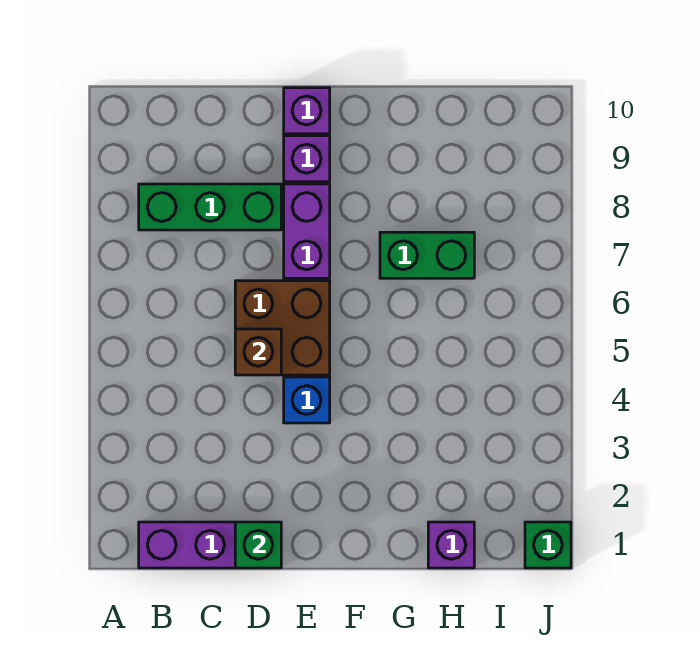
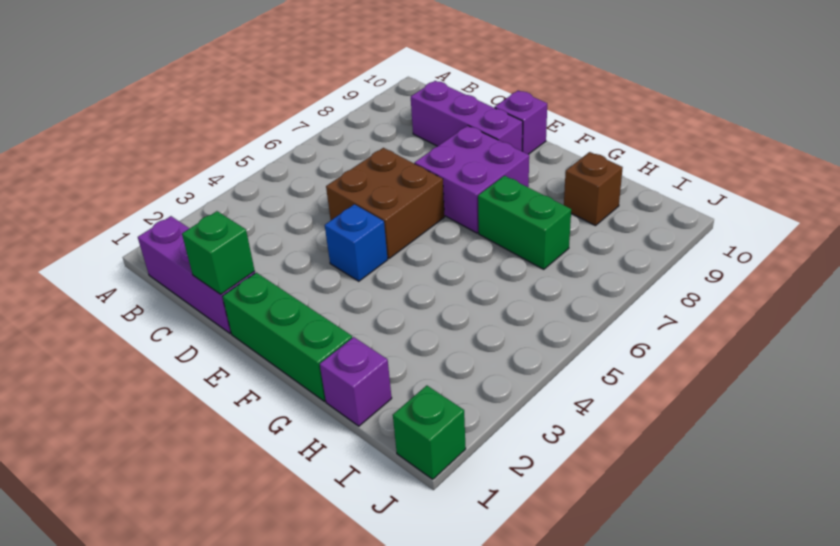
green 1x3 brick [139,184,281,230] -> green 1x3 brick moved to [222,273,352,401]
brown 1x1 brick [235,329,281,375] -> brown 1x1 brick moved to [564,152,623,226]
purple 1x2 brick [284,184,330,278] -> purple 2x2 brick [415,125,529,233]
purple 1x1 brick [284,136,330,182] -> purple 1x3 brick [411,81,523,151]

